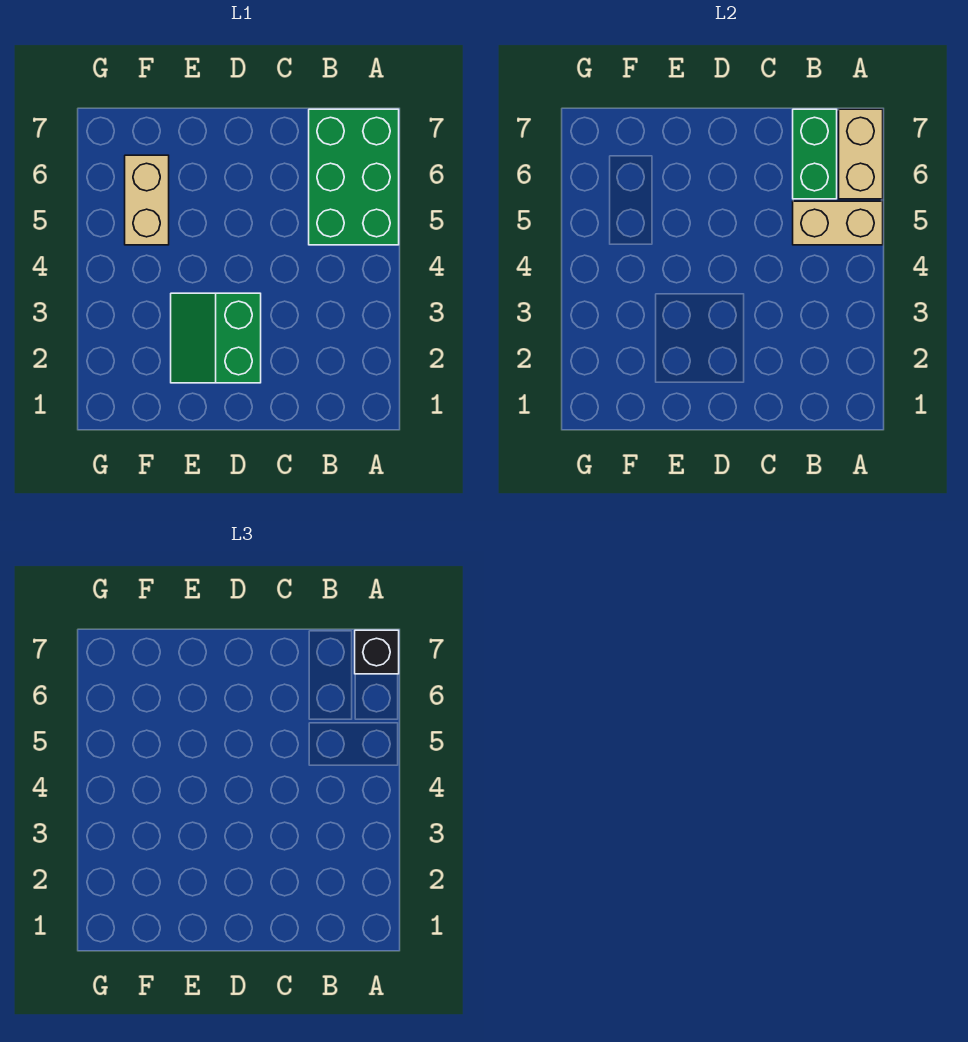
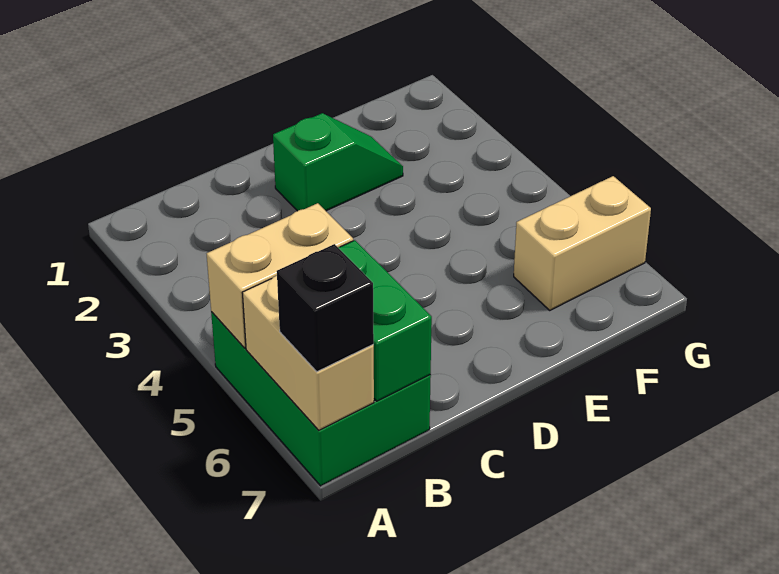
green 2x2 slope [171,293,261,383] -> green 1x2 slope [273,113,403,211]
tan 1x2 brick [125,155,169,245] -> tan 1x2 brick turned to [514,176,651,310]

